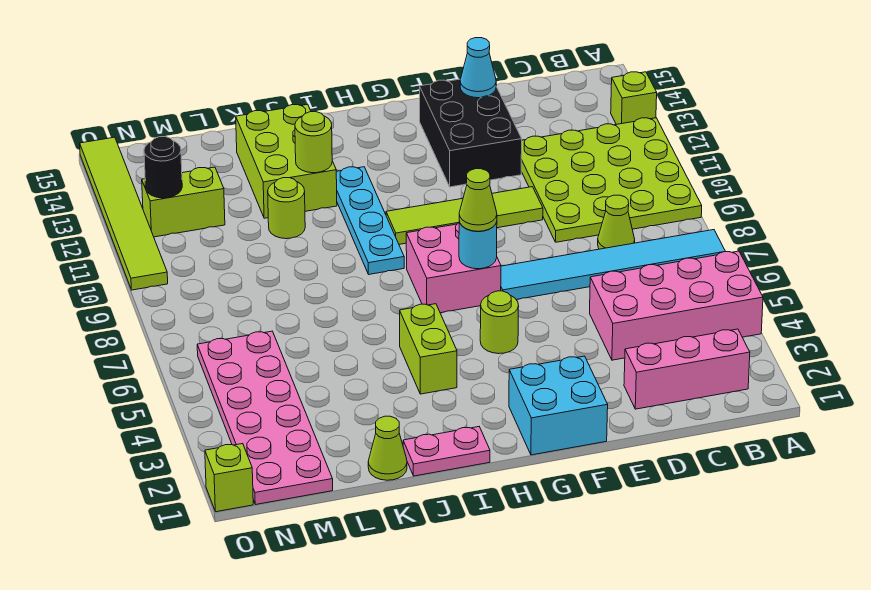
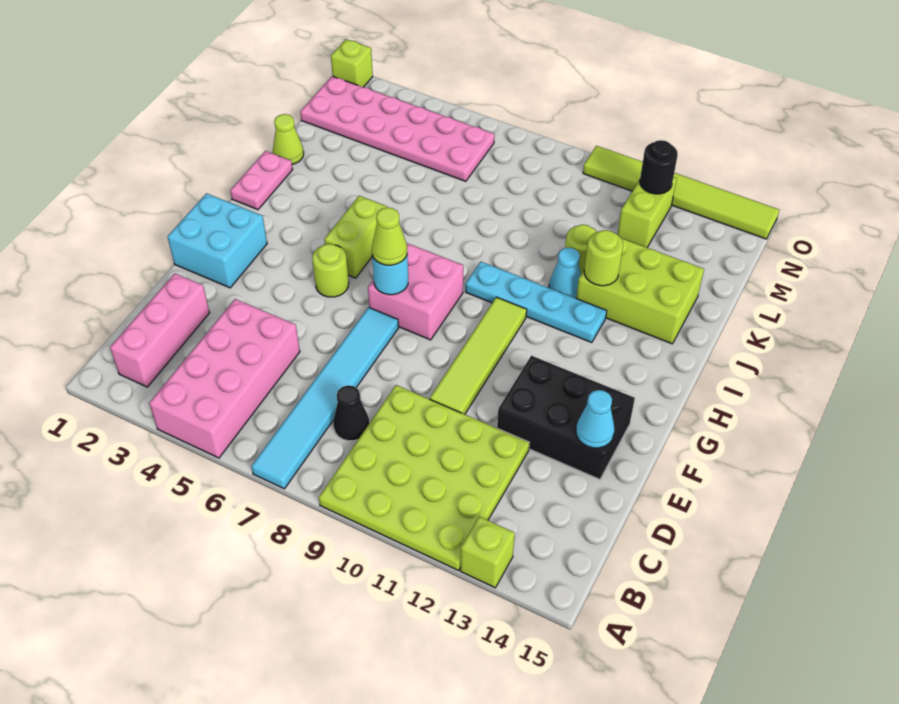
lime 1x1 cone [598,195,635,249] -> black 1x1 cone [333,385,369,441]
lime 1x2 brick [400,304,457,394] -> lime 1x2 brick turned to [324,196,387,278]
none -> cyan 1x1 cone [549,248,581,298]

